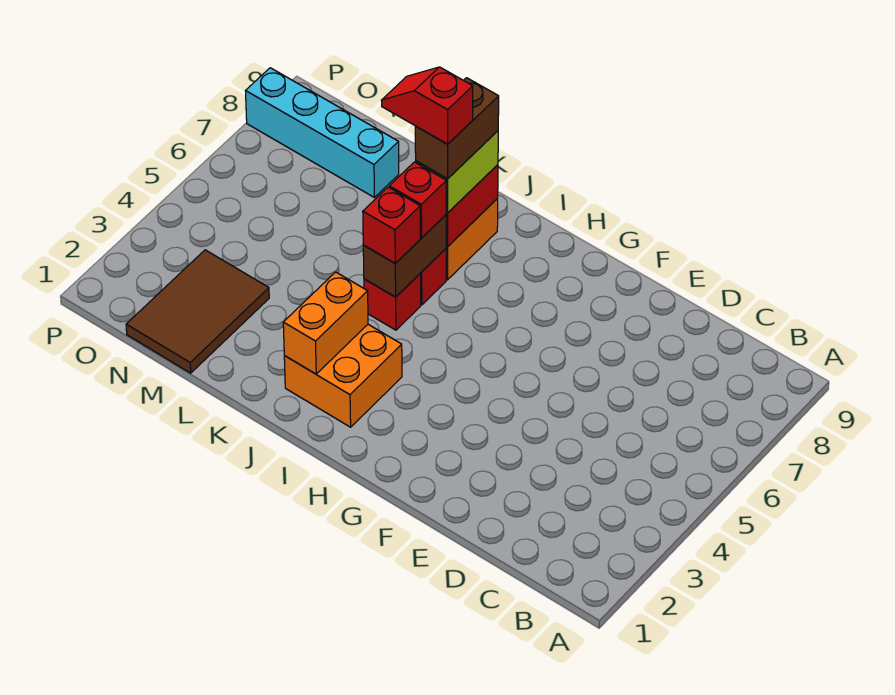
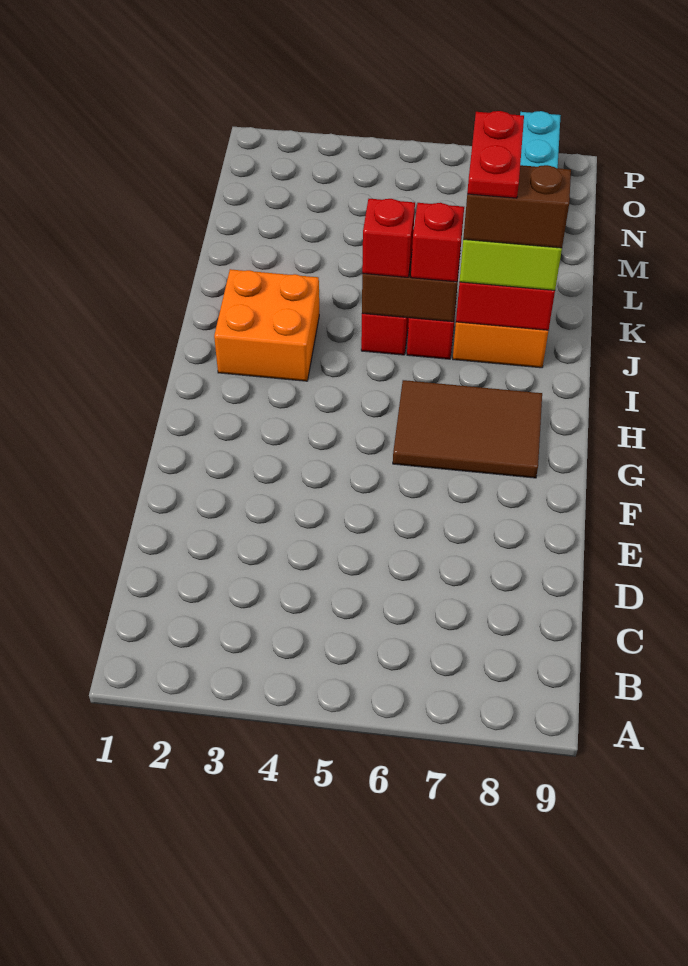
orange 1x2 brick [283,272,368,374] -> none
red 1x2 slope [381,67,473,144] -> red 1x2 plate [467,111,524,198]
brown 2x3 tile [126,250,269,373] -> brown 2x3 tile moved to [393,380,542,478]

